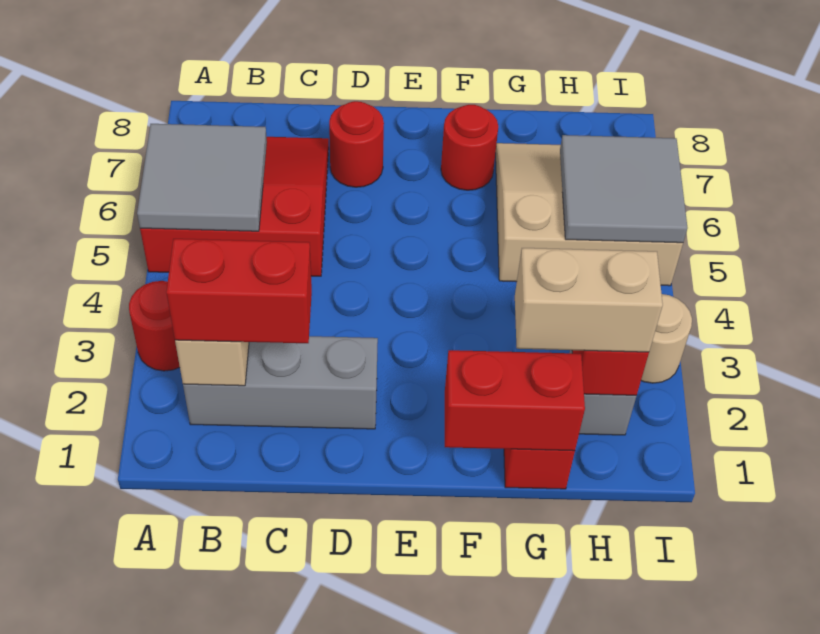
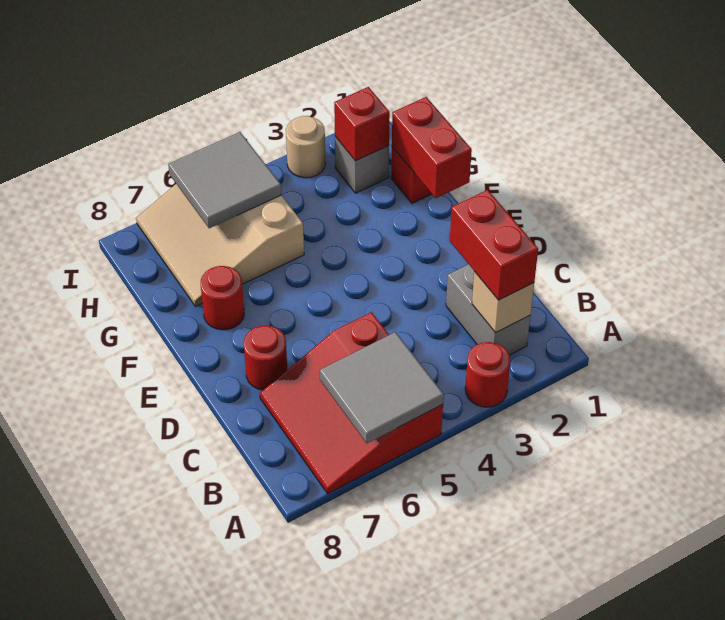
grey 1x3 brick [183,336,378,429] -> grey 1x2 brick [446,264,530,355]
tan 1x2 brick [515,248,663,352] -> none

